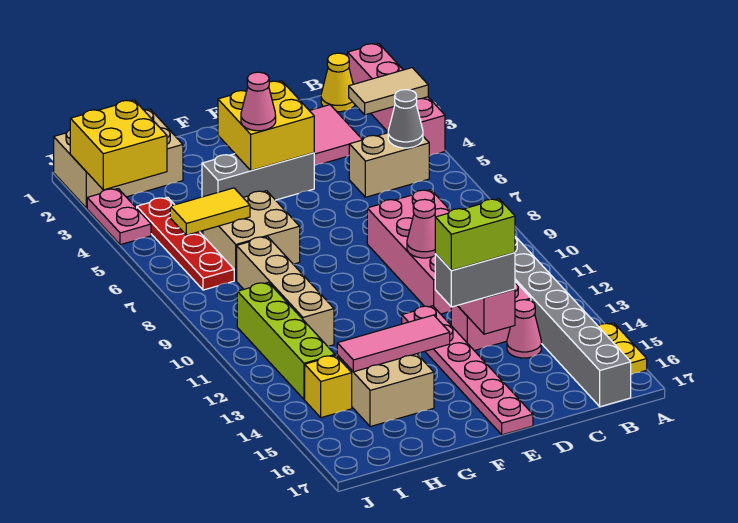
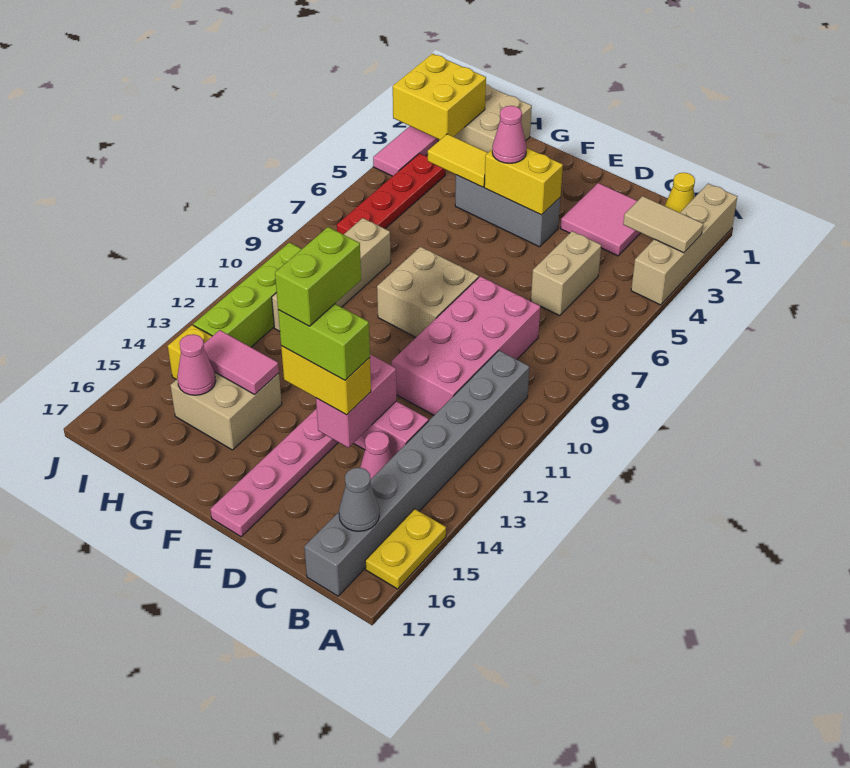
pink 1x4 brick [348,43,445,156] -> tan 1x4 brick [631,184,737,305]
tan 1x2 brick [349,133,429,197] -> tan 1x2 brick turned to [531,231,601,316]
grey 1x1 cone [388,90,423,148] -> grey 1x1 cone moved to [339,468,379,531]
pink 1x1 cone [407,199,436,258] -> pink 1x1 cone moved to [177,334,216,395]
grey 1x2 brick [435,253,515,307] -> yellow 1x2 brick [281,346,371,415]
yellow 2x2 brick [218,81,314,171] -> yellow 1x2 brick [484,148,563,215]
none -> lime 1x2 brick [275,227,361,326]
pink 1x3 tile [337,315,450,372] -> pink 1x2 tile [204,330,279,394]
tan 2x2 brick [203,191,300,281] -> tan 2x2 brick moved to [377,247,479,337]
yellow 1x2 tile [170,188,250,235] -> yellow 1x2 tile moved to [428,134,488,187]
pink 1x2 plate [87,189,151,245] -> pink 1x2 tile [373,126,438,176]

